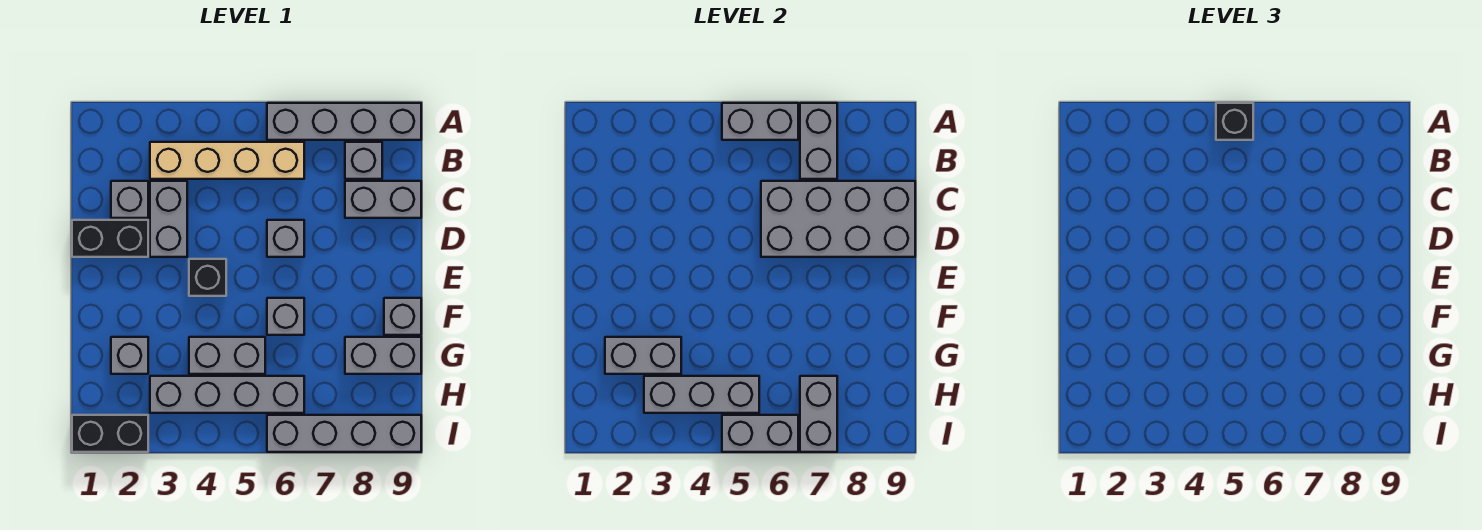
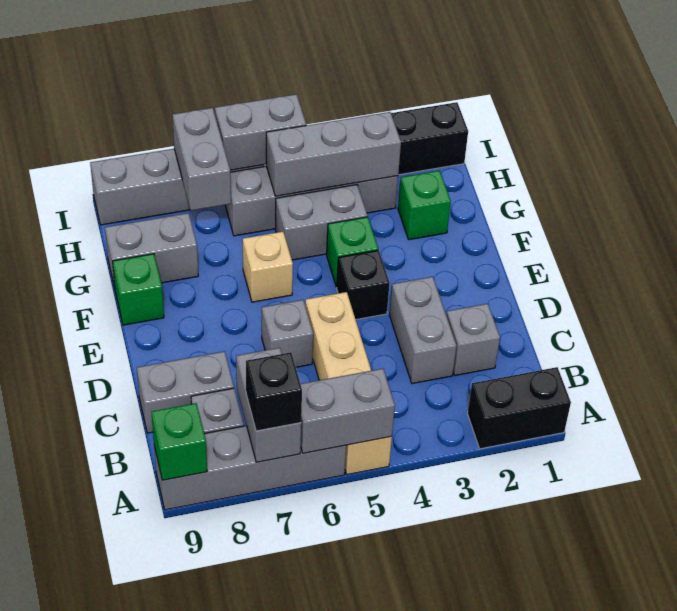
black 1x1 brick [1216,103,1253,140] -> black 1x1 brick moved to [246,352,302,431]
none -> green 1x1 brick [151,403,207,480]
tan 1x4 brick [150,142,304,179] -> tan 1x4 brick turned to [305,292,392,475]
grey 2x4 brick [761,181,915,257] -> none
black 1x2 brick [72,220,148,257] -> black 1x2 brick moved to [468,367,571,449]
none -> green 1x1 brick [327,217,378,287]
grey 1x1 brick [267,298,304,335] -> tan 1x1 brick [243,232,293,302]
grey 1x1 brick [384,298,421,335] -> green 1x1 brick [113,254,164,325]
grey 1x1 brick [111,337,148,374] -> green 1x1 brick [398,171,451,240]
grey 1x2 brick [605,337,681,374] -> none

